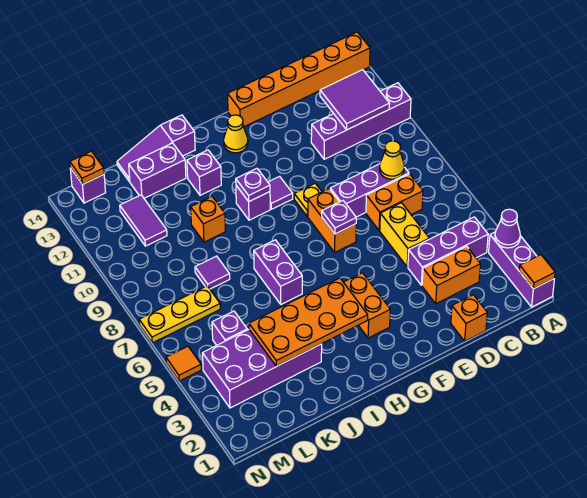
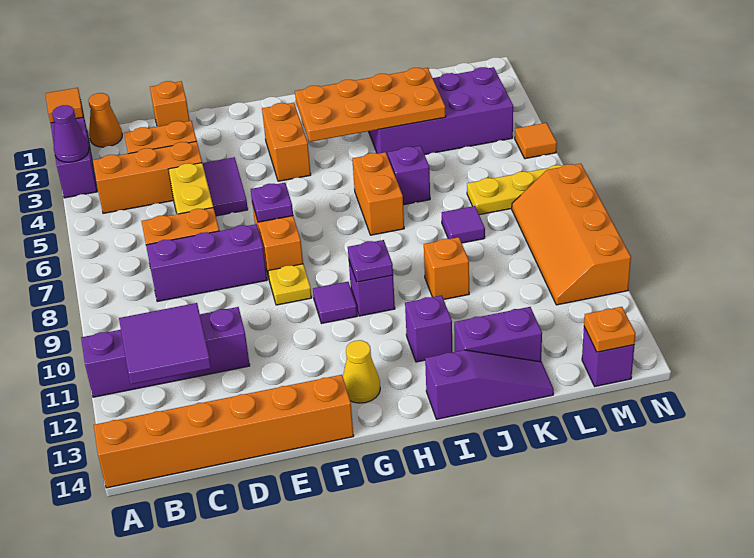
none -> orange 1x1 cone [89,93,122,147]
purple 1x3 brick [408,217,488,285] -> orange 1x3 brick [93,141,202,213]
yellow 1x1 cone [379,141,404,179] -> none
purple 1x2 brick [254,240,302,304] -> orange 1x2 brick [352,152,404,235]
purple 1x1 brick [212,311,247,345] -> purple 1x1 brick moved to [387,146,430,205]
purple 1x2 tile [120,195,167,246] -> purple 1x2 tile moved to [202,157,248,216]
none -> orange 2x4 slope [512,164,631,305]

